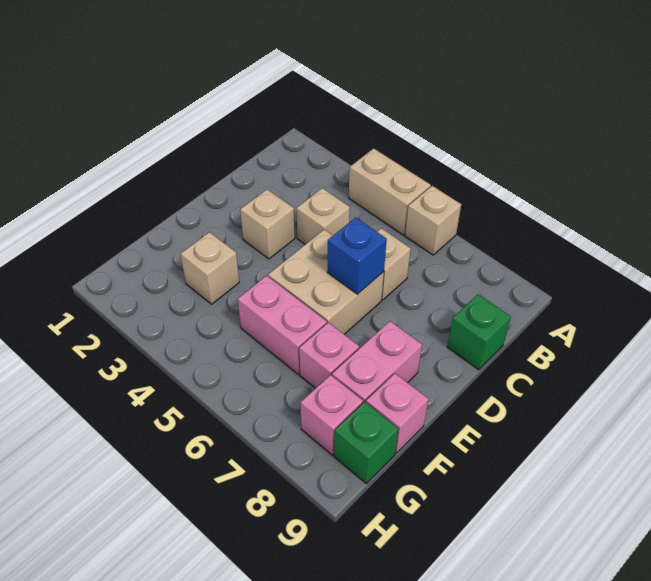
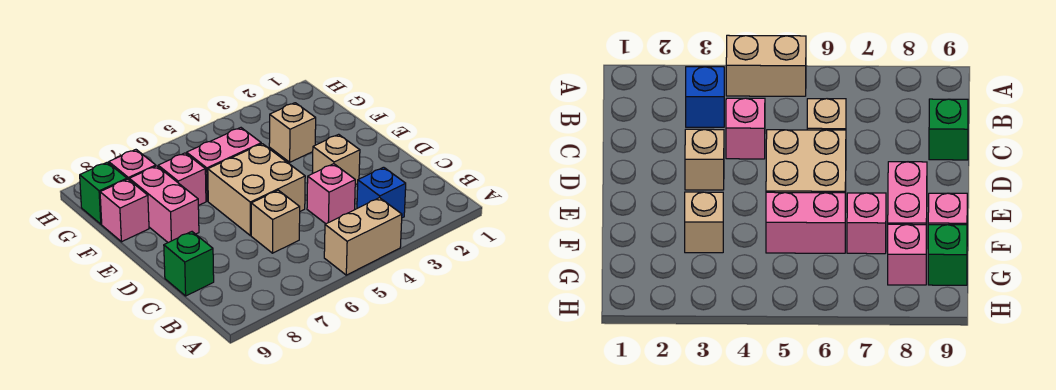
tan 1x1 brick [405,186,461,255] -> none
tan 1x1 brick [296,188,350,244] -> pink 1x1 brick [307,164,355,224]
blue 1x1 brick [327,218,387,294] -> blue 1x1 brick moved to [357,167,406,218]

